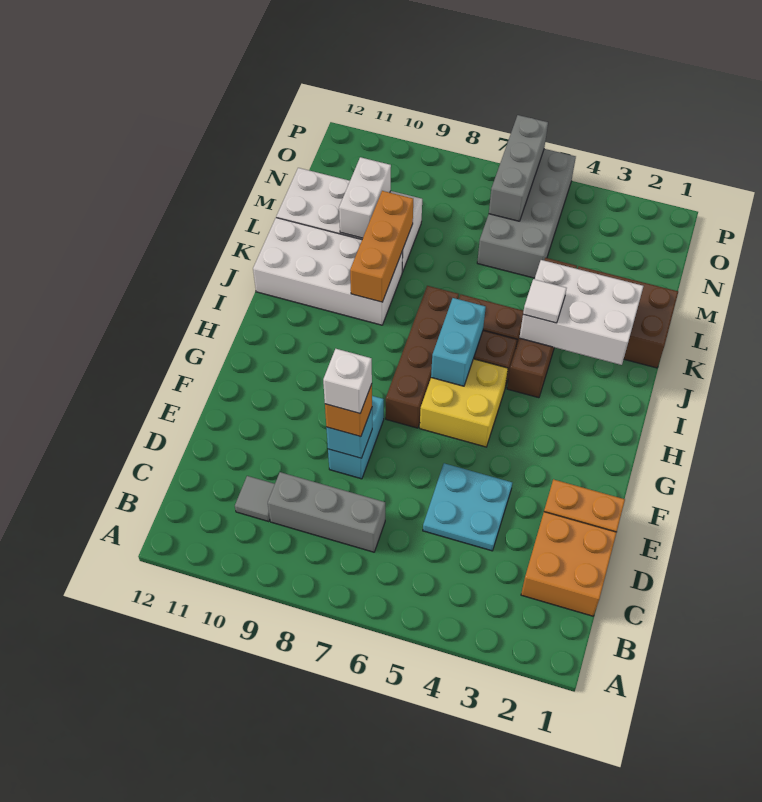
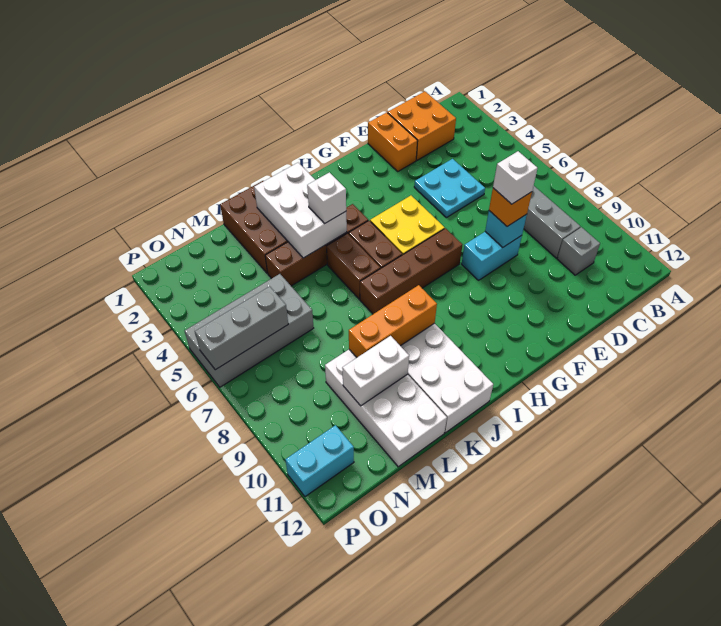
grey 1x1 tile [235,476,275,522] -> grey 1x1 brick [557,227,600,275]
cyan 1x2 brick [431,298,486,386] -> cyan 1x2 brick moved to [285,425,354,497]
white 1x1 tile [523,279,566,323] -> white 1x1 brick [307,172,346,224]

